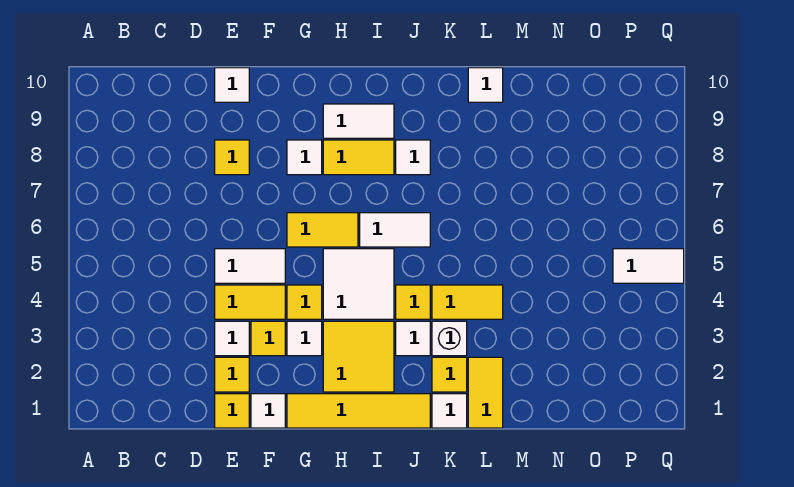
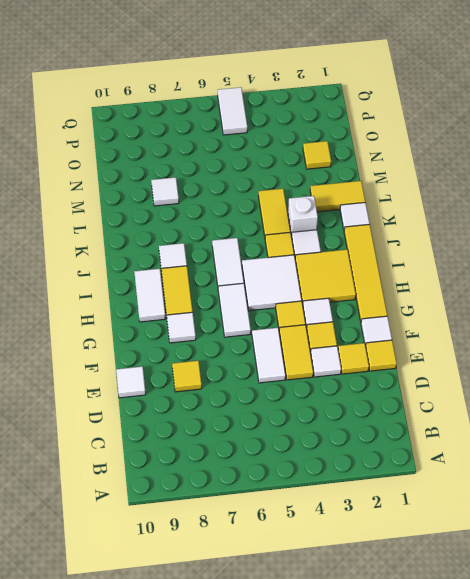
yellow 1x2 tile [287,213,358,247] -> white 1x2 tile [218,283,251,337]
yellow 1x1 tile [432,357,467,392] -> yellow 1x1 tile moved to [303,141,331,169]
white 1x1 tile [468,68,503,102] -> white 1x1 tile moved to [151,177,179,206]

